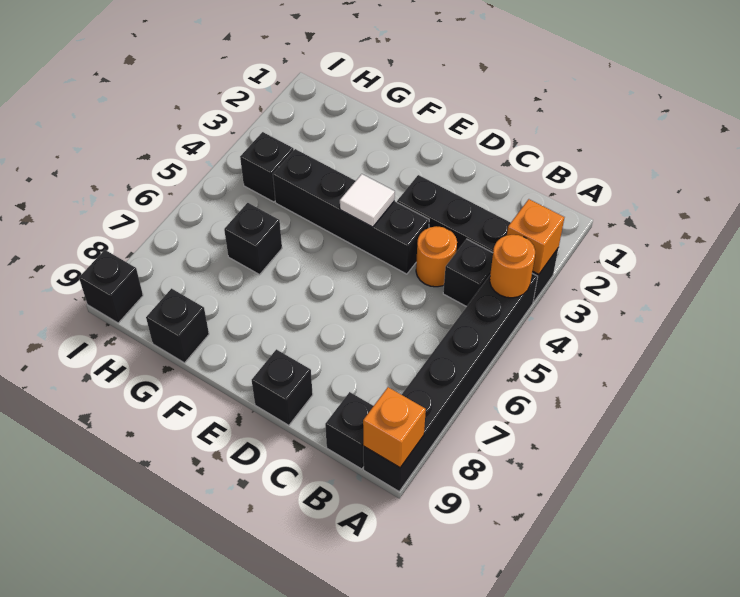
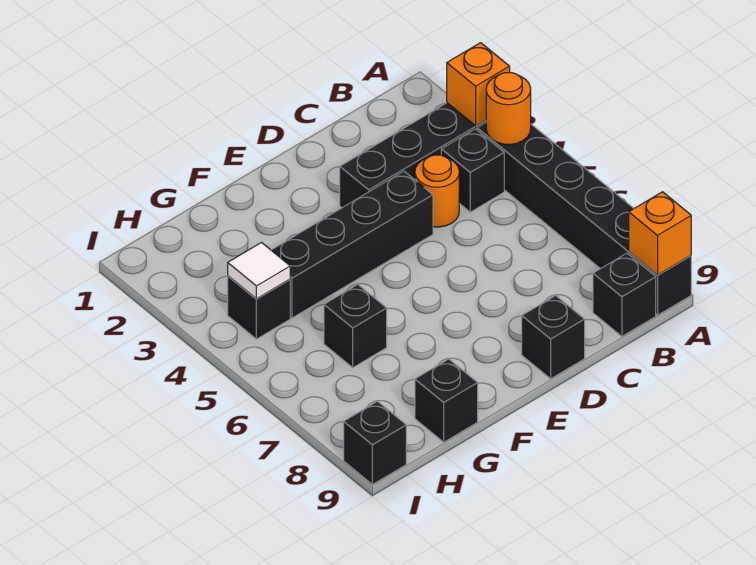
white 1x1 tile [340,174,395,227] -> white 1x1 tile moved to [228,242,290,299]

